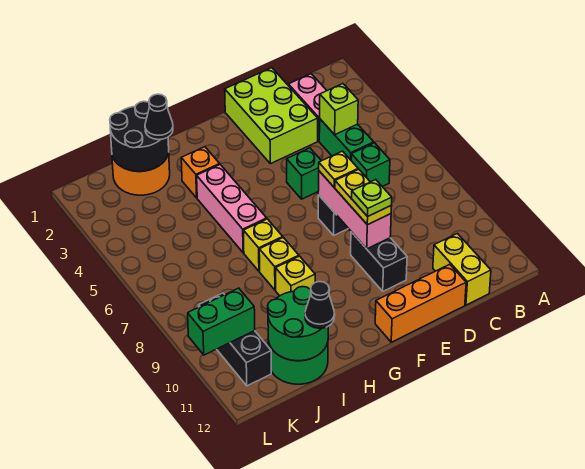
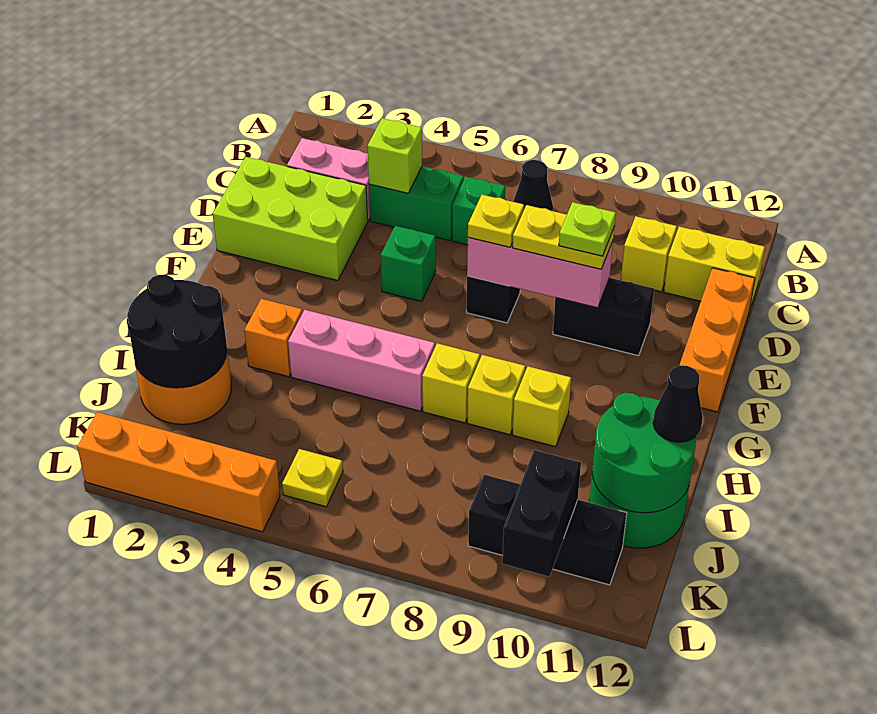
none -> yellow 1x1 brick [621,216,677,292]
black 1x1 cone [145,94,173,140] -> black 1x1 cone moved to [513,160,553,211]
none -> yellow 1x1 plate [282,449,343,507]
green 1x2 brick [188,288,255,355] -> black 1x2 brick [502,450,581,577]
none -> orange 1x4 brick [77,412,280,532]

